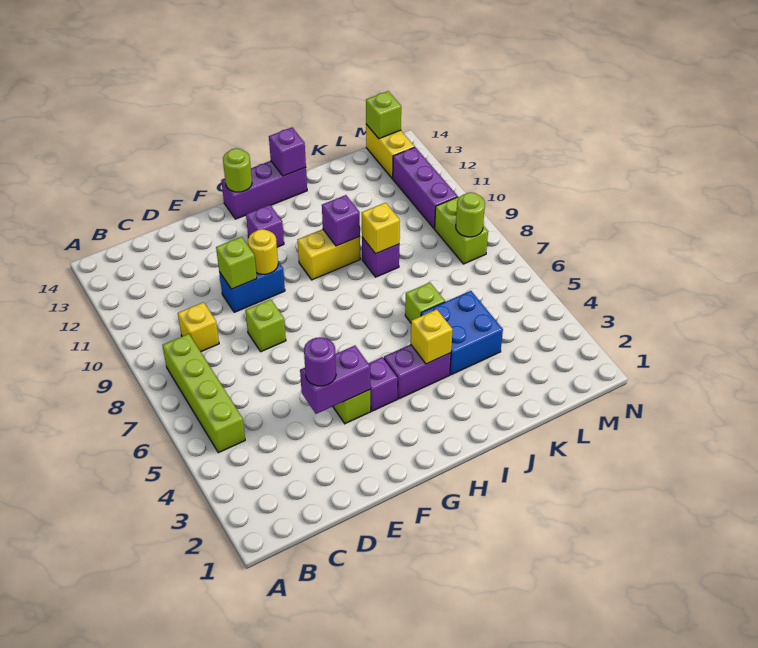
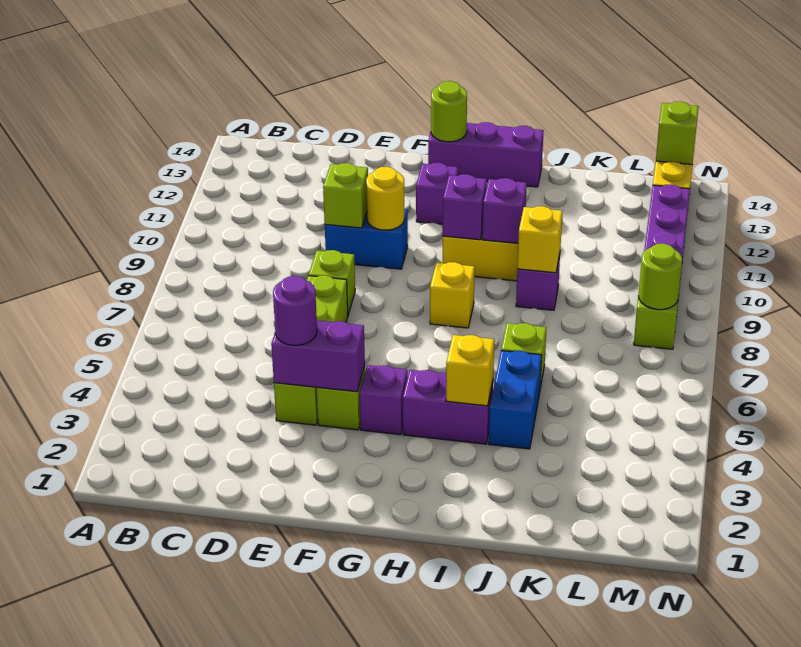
lime 1x4 brick [163,334,245,453] -> lime 1x4 brick moved to [274,275,348,425]
yellow 1x1 brick [178,302,219,352] -> yellow 1x1 brick moved to [430,262,475,328]
purple 1x1 brick [269,128,306,176] -> purple 1x1 brick moved to [443,174,487,240]
blue 2x2 brick [421,291,503,375] -> blue 1x2 brick [489,351,542,449]

